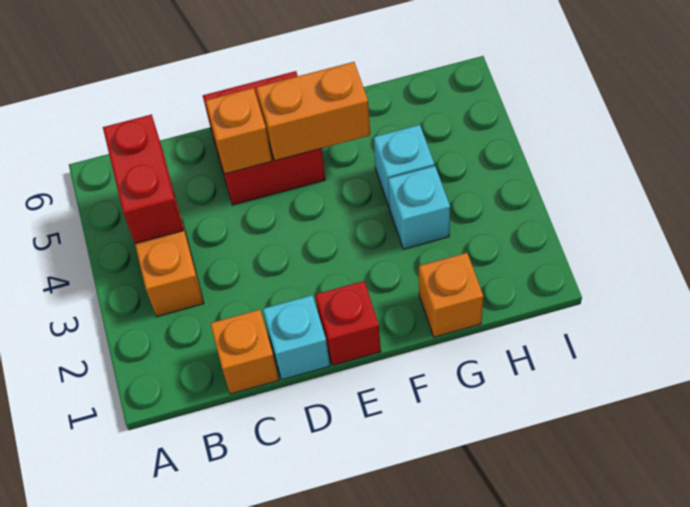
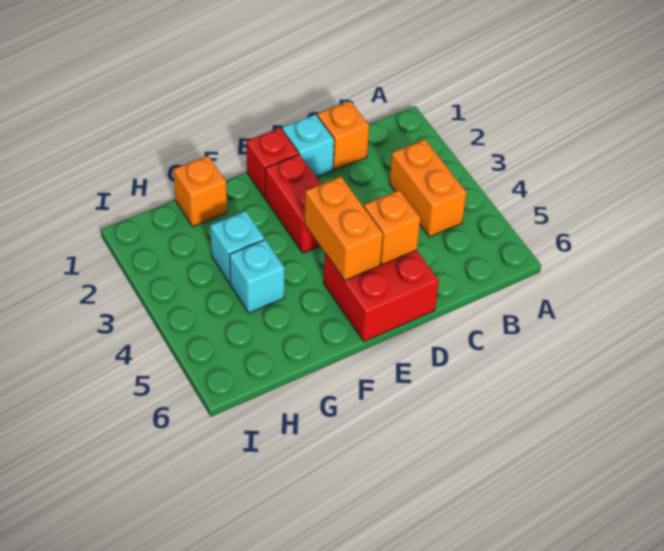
red 1x2 brick [103,115,183,244] -> red 1x2 brick moved to [265,154,321,253]
orange 1x2 brick [256,62,370,161] -> orange 1x2 brick turned to [305,177,383,280]

